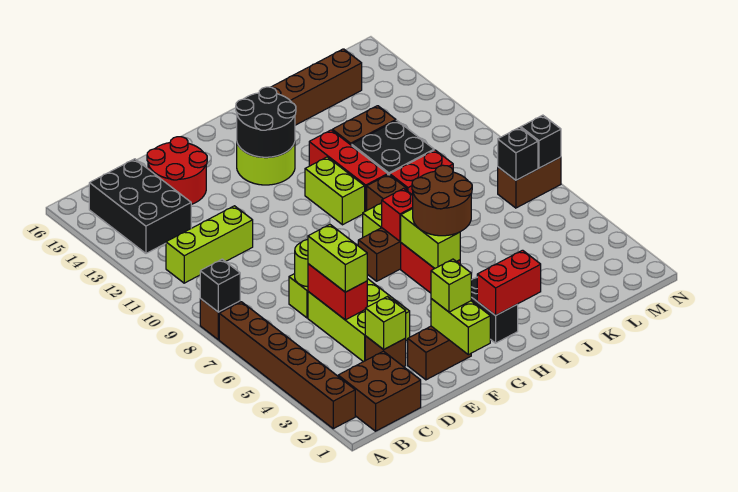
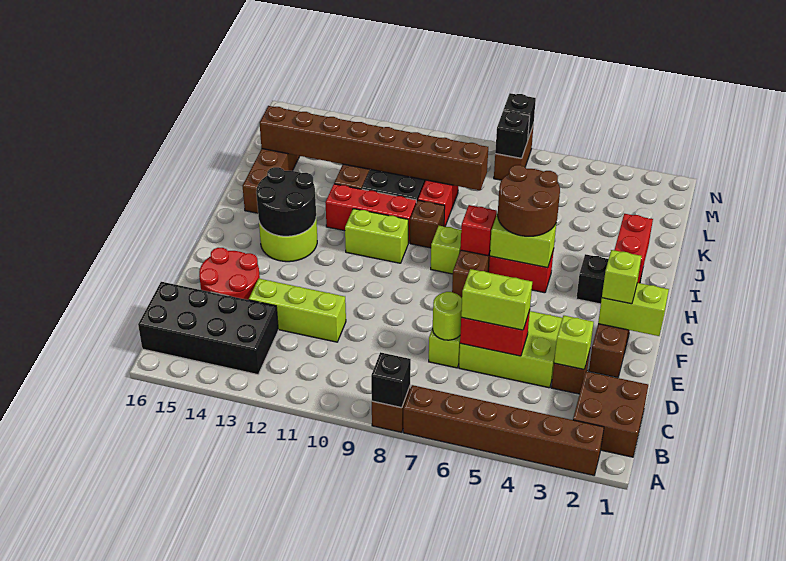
lime 1x3 brick [166,206,253,283] -> lime 1x3 brick turned to [249,279,346,342]
black 2x3 brick [89,159,191,253] -> black 2x4 brick [138,282,278,375]
none -> brown 1x8 brick [260,106,488,190]

